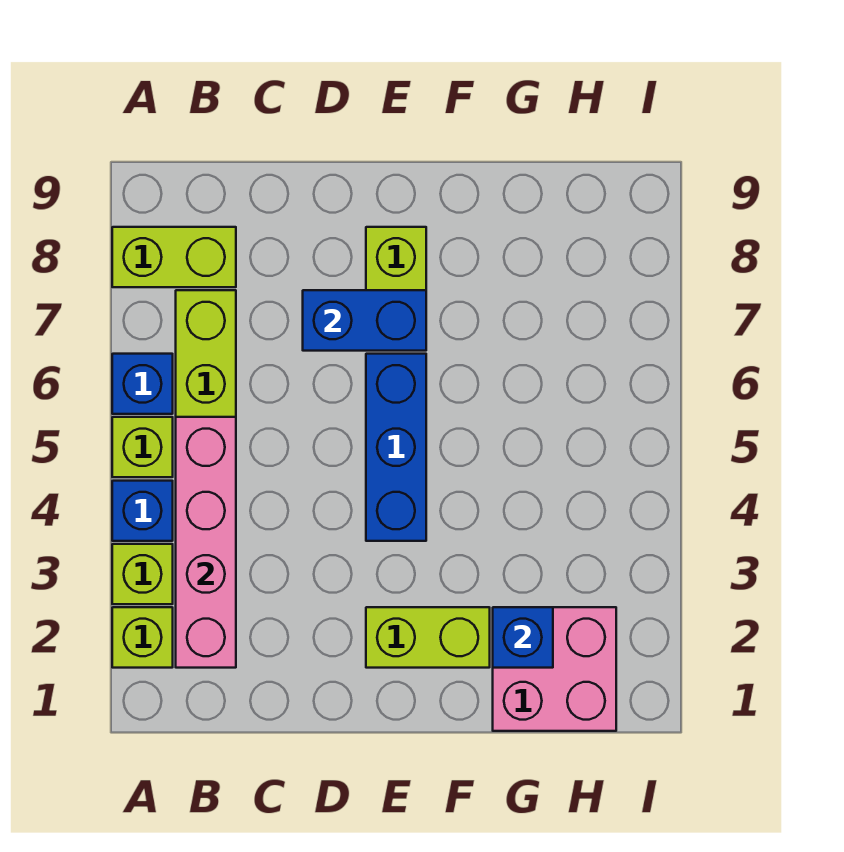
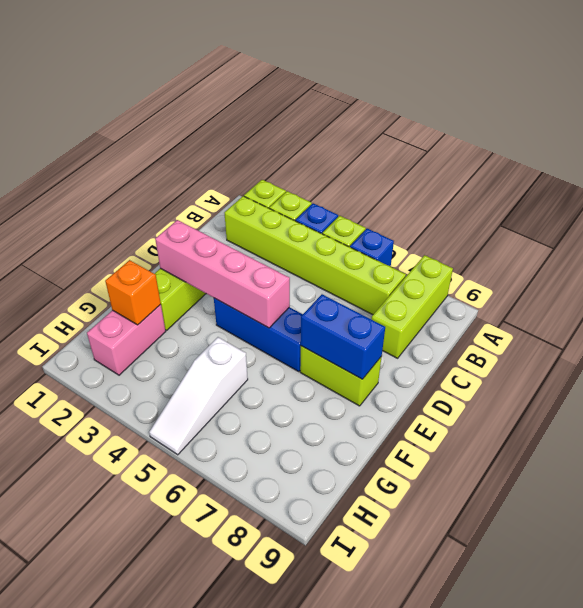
lime 1x2 brick [112,227,236,287] -> lime 1x3 brick [372,255,453,358]
pink 1x4 brick [176,417,236,668] -> pink 1x4 brick moved to [155,220,290,328]
blue 1x2 brick [303,290,426,351] -> blue 1x2 brick turned to [301,294,385,379]
pink 2x2 brick [493,607,616,731] -> pink 1x2 brick [87,304,166,375]
blue 1x1 brick [493,607,553,668] -> orange 1x1 brick [105,260,161,325]
none -> white 1x3 slope [149,337,248,455]

